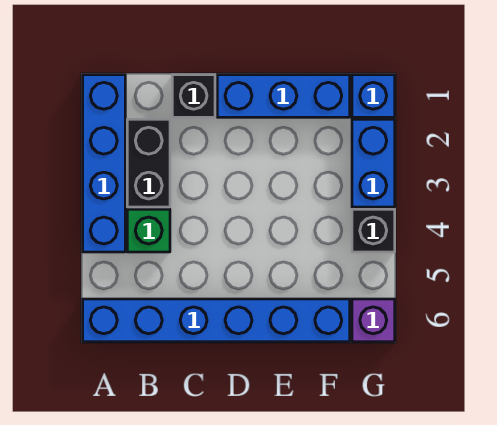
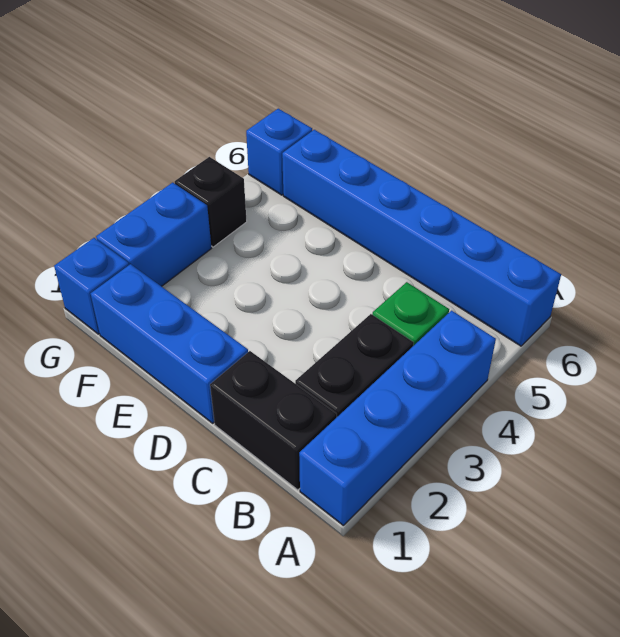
black 1x1 brick [172,75,215,117] -> black 1x2 brick [210,351,337,490]
purple 1x1 brick [352,299,395,342] -> blue 1x1 brick [246,109,312,195]

